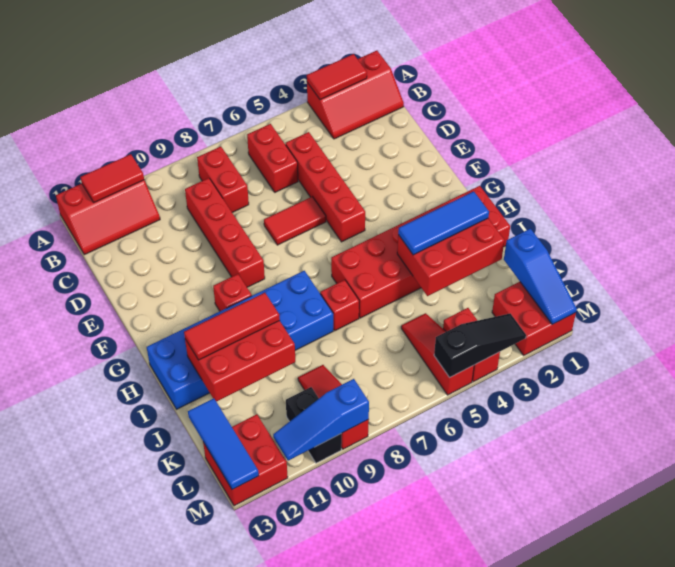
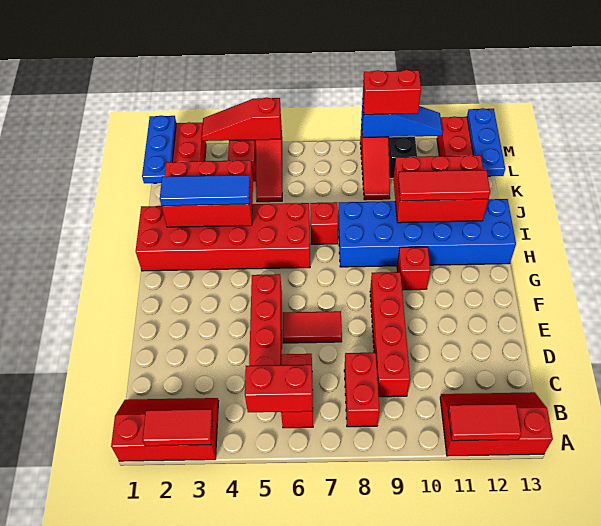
none -> red 1x2 brick [245,365,313,412]
blue 1x3 slope [504,229,577,324] -> blue 1x3 plate [142,116,176,183]
blue 1x3 tile [188,398,259,489] -> blue 1x3 plate [467,108,505,176]
black 1x3 slope [434,314,526,378] -> red 1x3 slope [202,98,281,141]
none -> red 1x2 brick [363,70,421,115]

